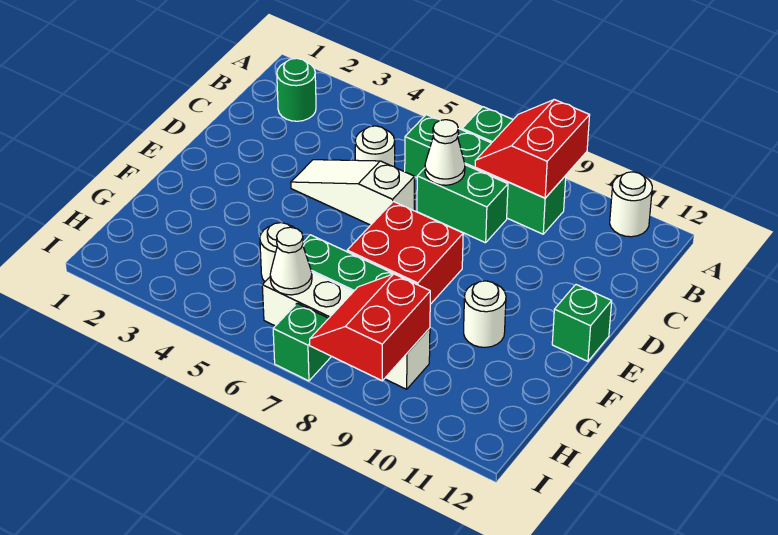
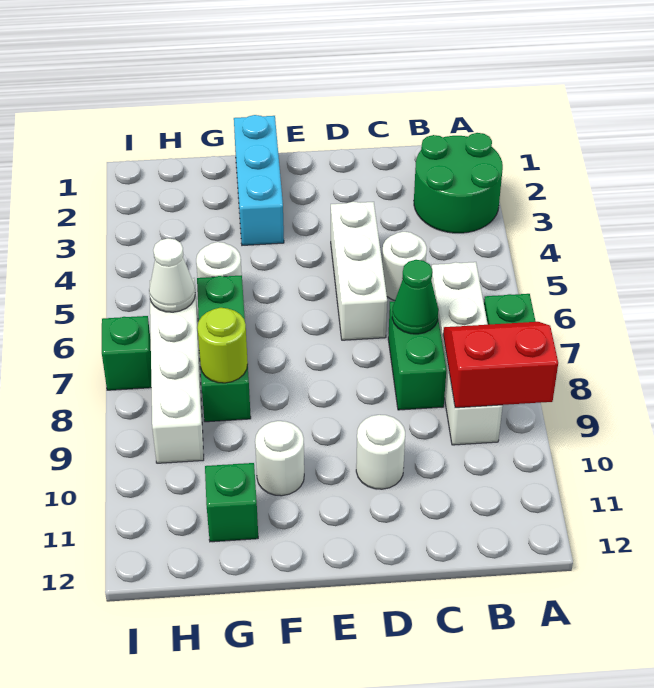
white 1x1 round brick [610,172,652,237] -> white 1x1 round brick moved to [356,415,405,489]
green 1x1 round brick [277,58,316,121] -> green 2x2 round brick [414,133,503,233]
green 1x4 brick [405,115,566,234] -> white 1x4 brick [431,262,503,445]
white 1x1 cone [425,120,465,185] -> green 1x1 cone [392,260,438,334]
white 1x3 slope [291,160,415,225] -> white 1x3 brick [331,202,387,340]
red 2x2 brick [347,201,463,304] -> none
green 1x1 brick [552,285,612,361] -> green 1x1 brick moved to [205,463,258,542]
none -> cyan 1x3 brick [234,115,284,245]
none -> lime 1x1 round brick [197,308,248,383]
red 2x2 slope [310,274,430,381] -> none

